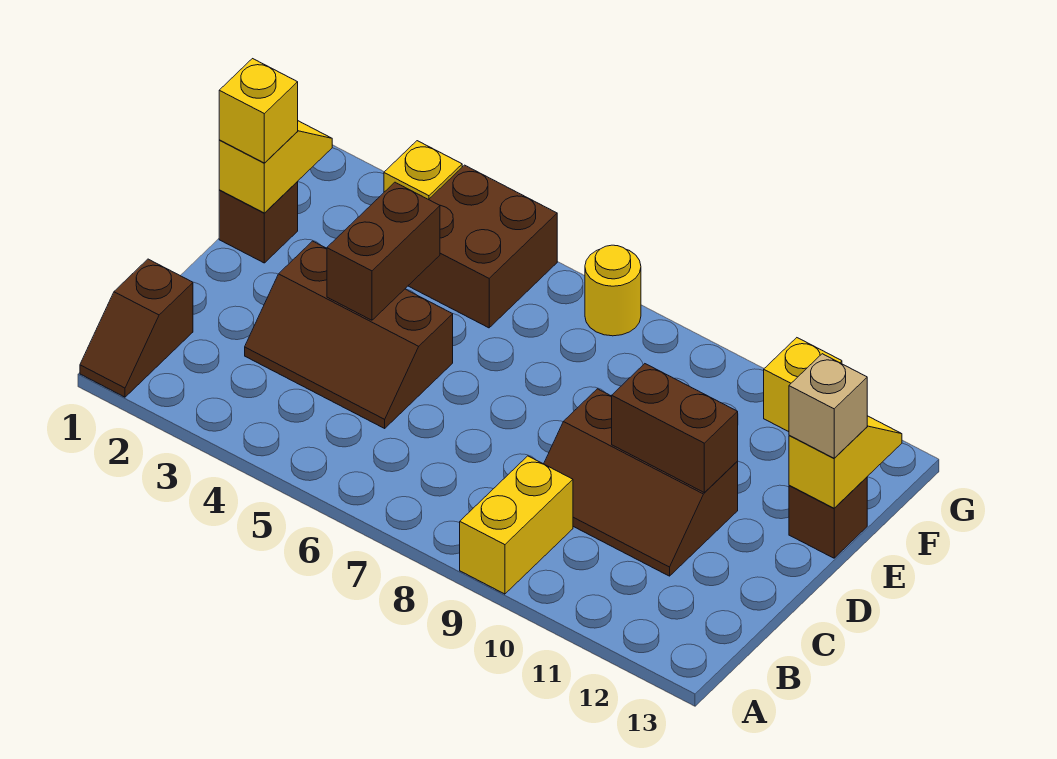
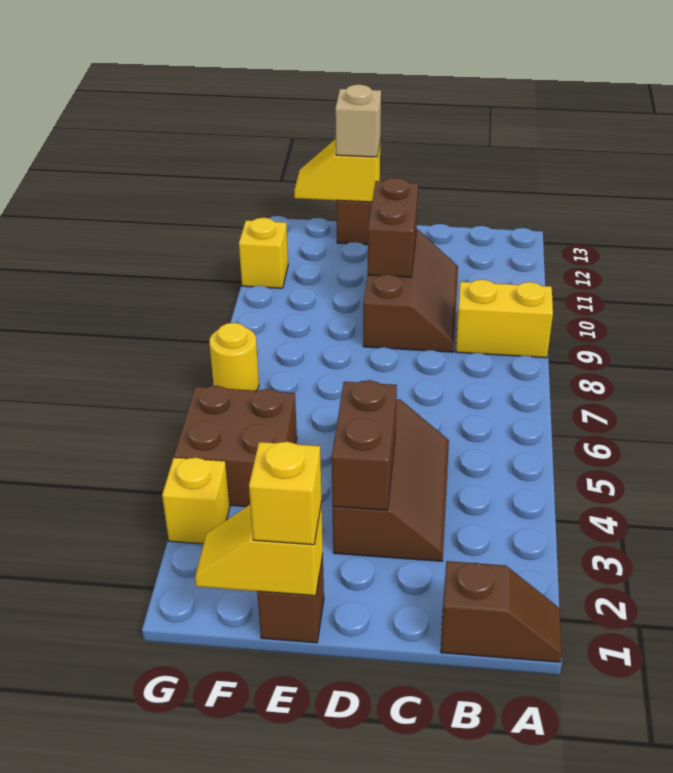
brown 1x2 brick [327,182,440,320] -> brown 1x2 brick turned to [332,380,397,510]

